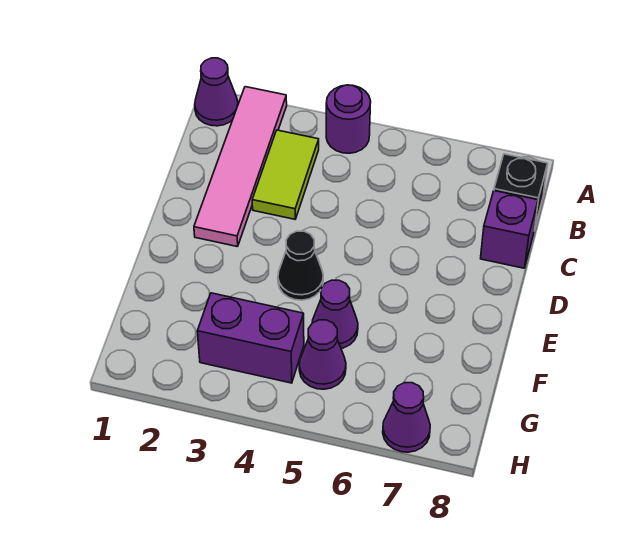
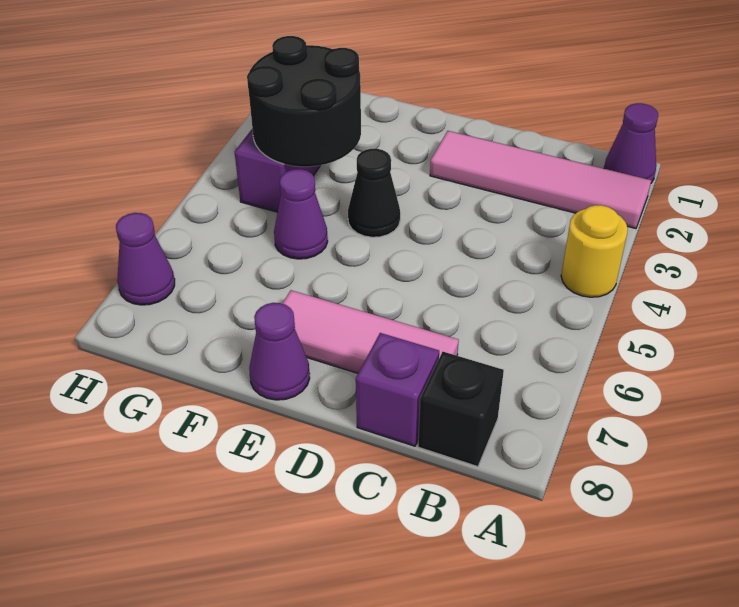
purple 1x1 round brick [326,85,371,153] -> yellow 1x1 round brick [561,205,628,297]
lime 1x2 tile [252,130,319,219] -> none
none -> pink 1x3 tile [282,290,459,373]
none -> black 2x2 round brick [247,36,361,167]
purple 1x1 cone [299,320,346,389] -> purple 1x1 cone moved to [249,303,310,400]

